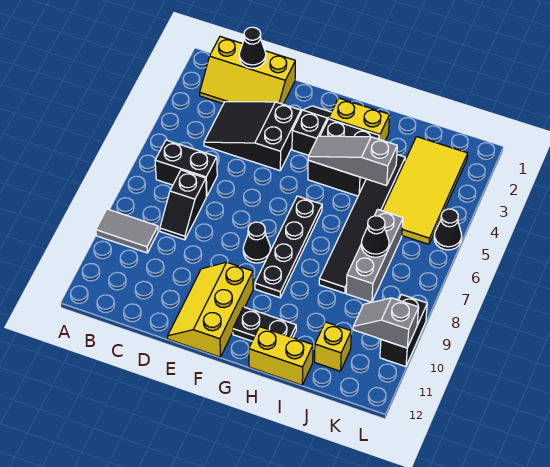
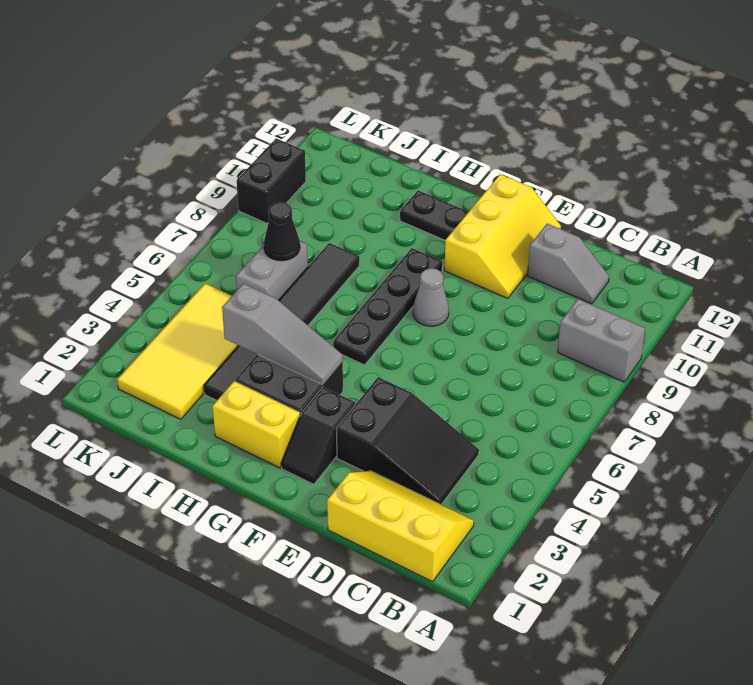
grey 1x2 tile [96,209,158,253] -> grey 1x2 brick [558,299,645,382]
black 1x2 brick [155,140,217,196] -> none
black 1x1 cone [239,27,266,68] -> none
black 1x2 slope [160,170,206,240] -> none
black 1x1 cone [243,222,271,263] -> grey 1x1 cone [413,268,449,326]
yellow 1x2 brick [249,327,313,385] -> none
grey 1x3 brick [346,209,403,302] -> grey 1x2 brick [236,241,308,300]
yellow 1x1 brick [315,322,351,371] -> none
grey 1x2 slope [353,298,419,348] -> grey 1x2 slope moved to [528,224,609,304]
black 1x1 cone [434,209,462,250] -> none

